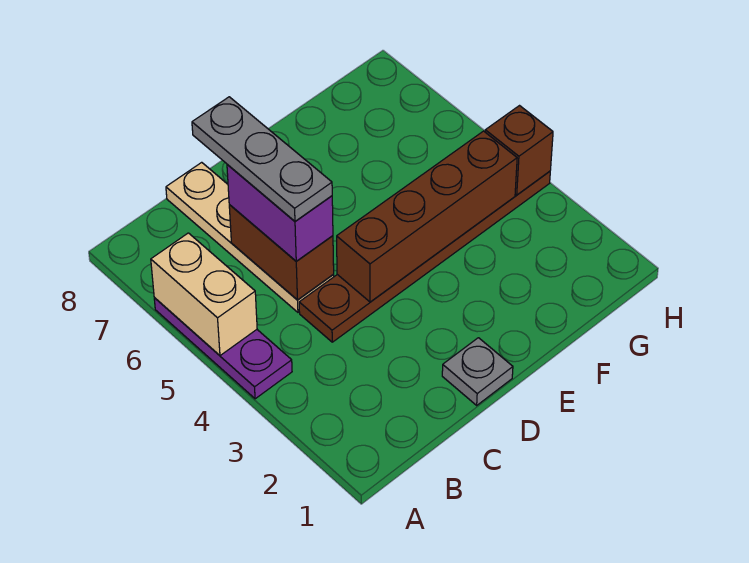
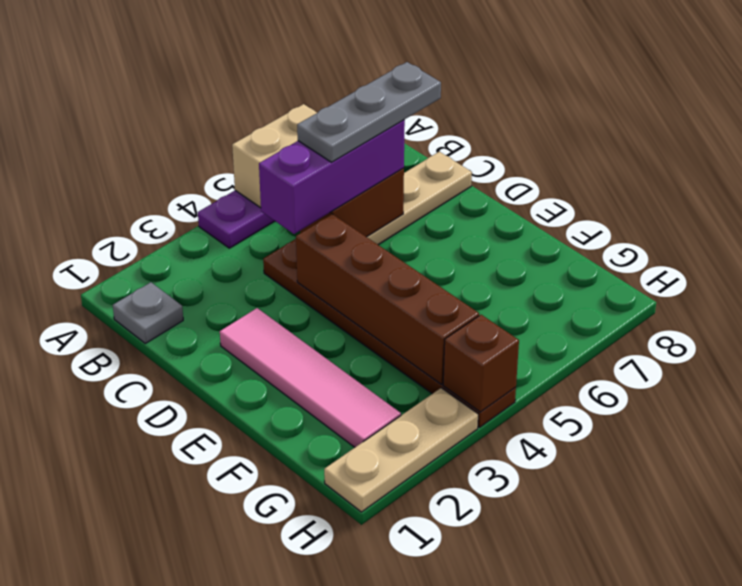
purple 1x2 brick [227,164,333,261] -> purple 1x3 brick [259,120,405,234]
grey 1x1 plate [442,338,513,405] -> grey 1x1 plate moved to [113,282,183,344]
none -> pink 1x4 tile [220,308,401,447]
none -> tan 1x3 plate [324,388,478,512]

